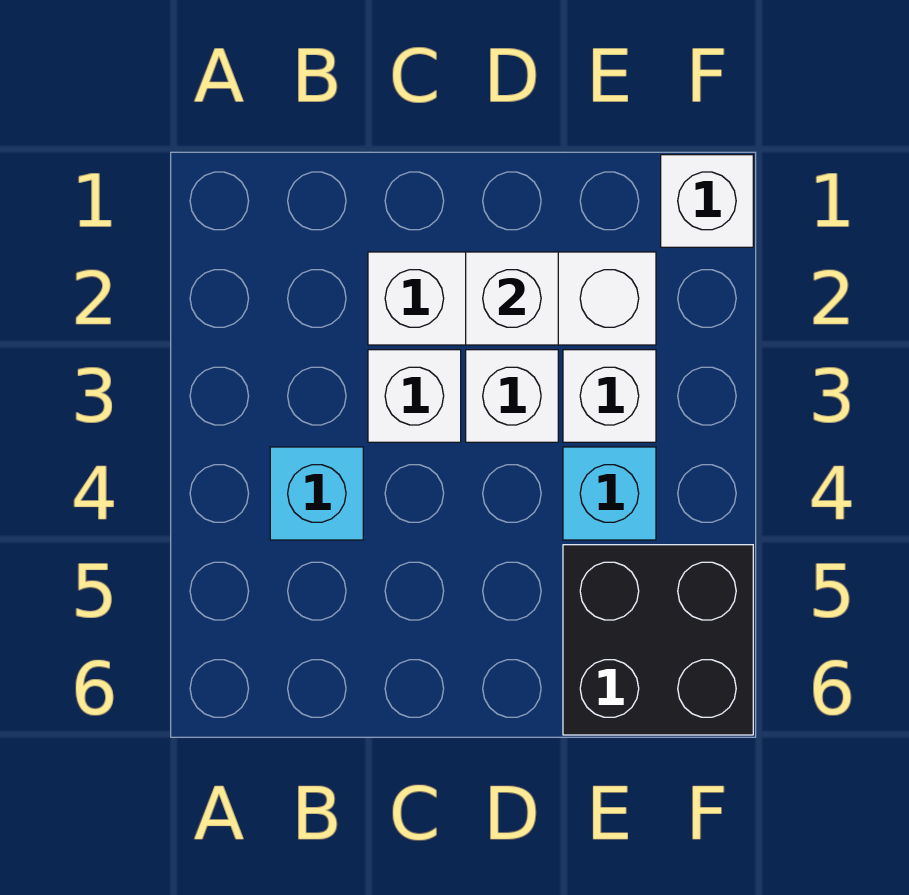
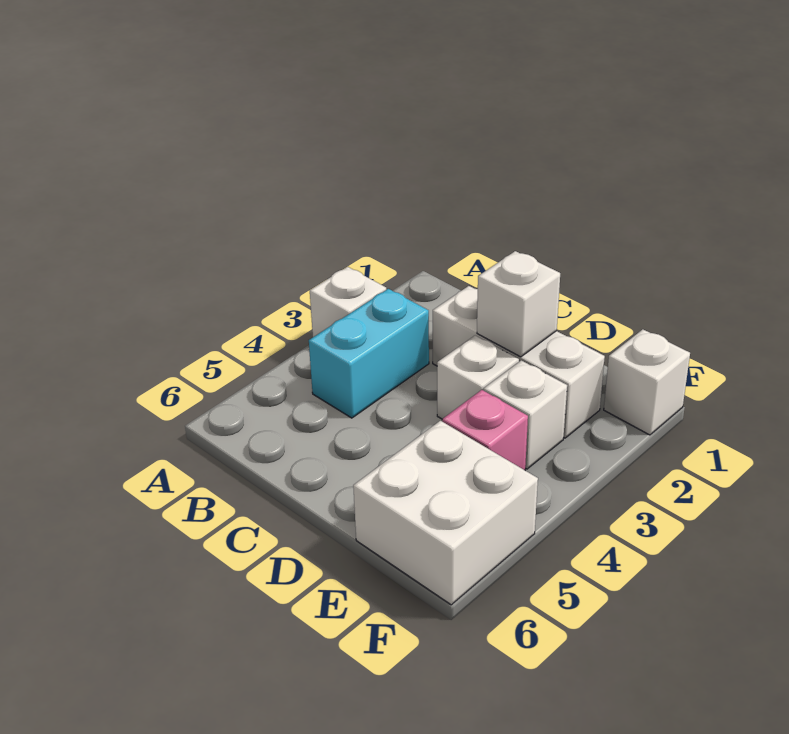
cyan 1x1 brick [270,447,363,540] -> cyan 1x2 brick [309,289,429,418]
white 1x1 brick [368,350,461,442] -> white 1x1 brick moved to [310,267,386,337]
cyan 1x1 brick [563,447,656,540] -> pink 1x1 brick [442,390,528,470]
black 2x2 brick [563,545,753,735] -> white 2x2 brick [353,421,538,605]

